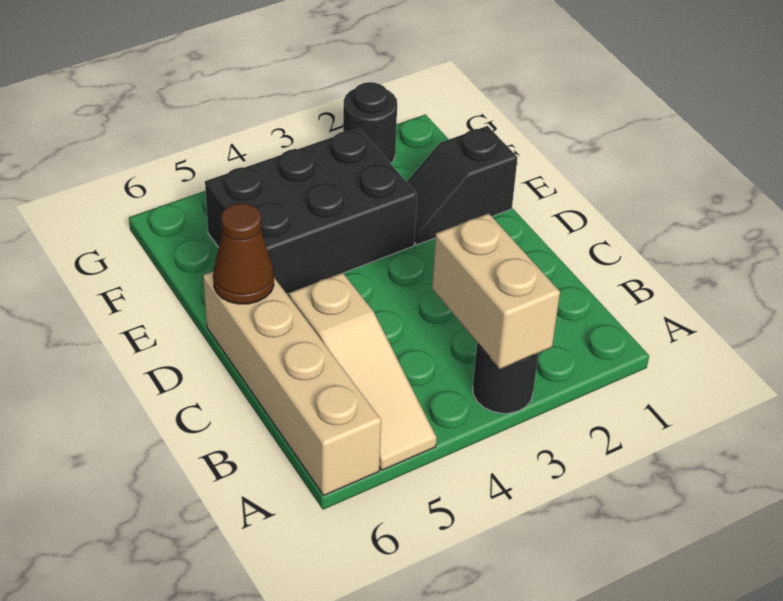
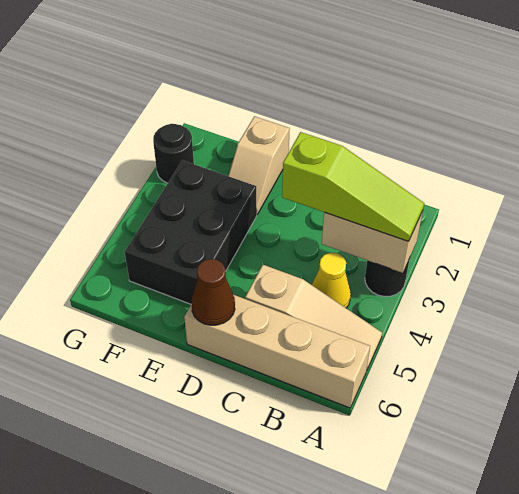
none -> lime 1x3 slope [282,132,424,241]
none -> yellow 1x1 cone [312,253,351,308]
black 1x2 slope [407,126,518,245] -> tan 1x2 slope [228,116,290,214]

